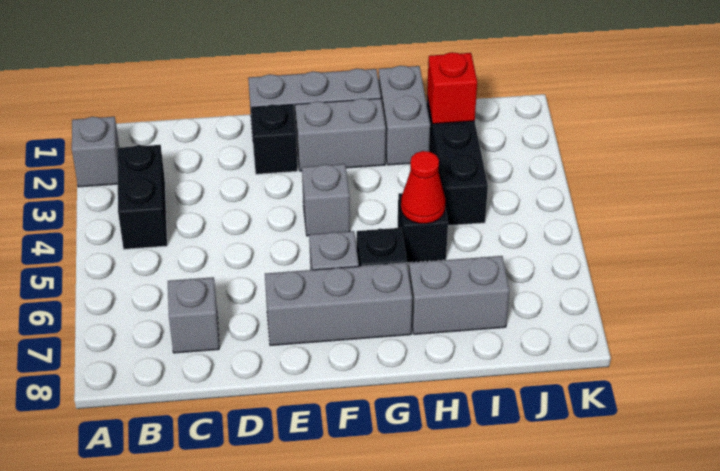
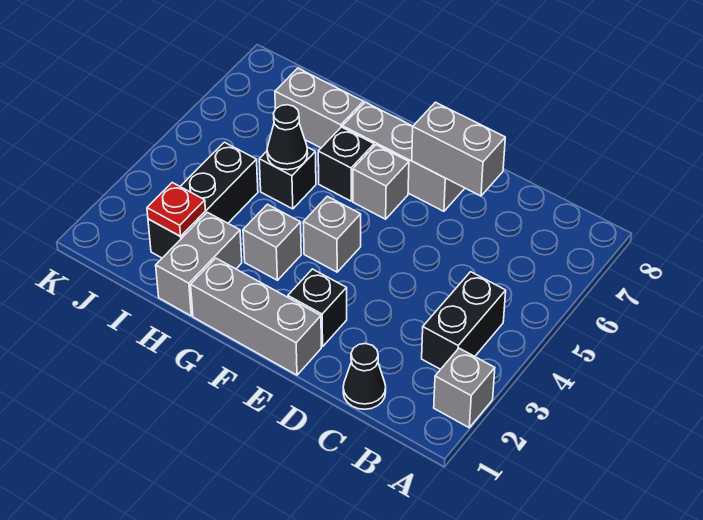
none -> black 1x1 cone [343,344,386,409]
grey 1x1 brick [168,277,219,353] -> grey 1x1 brick moved to [243,204,301,280]
grey 1x2 brick [295,98,386,171] -> grey 1x2 brick moved to [412,102,505,196]
red 1x1 cone [401,151,445,224] -> black 1x1 cone [267,105,308,170]
red 1x1 brick [427,52,477,124] -> red 1x1 plate [147,183,205,236]

